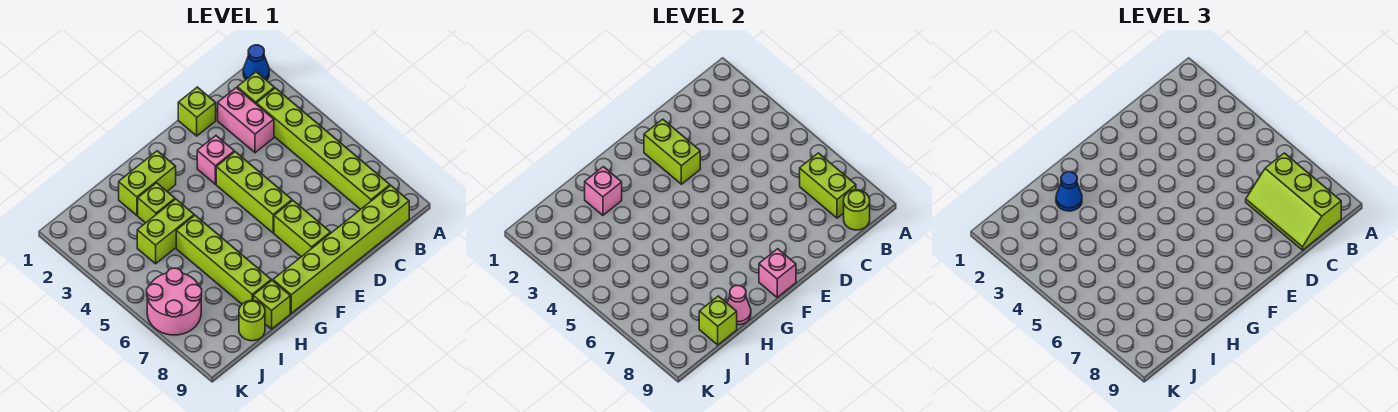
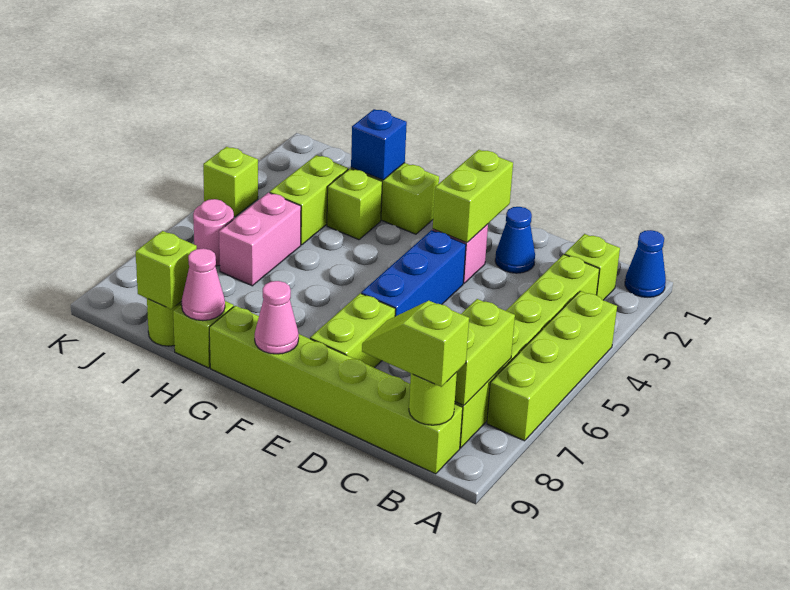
lime 2x3 slope [1246,153,1341,250] -> lime 1x2 slope [362,301,469,387]
pink 1x2 brick [218,88,274,153] -> pink 1x2 brick moved to [219,193,301,286]
lime 1x1 brick [178,87,216,136] -> lime 1x1 brick moved to [203,147,258,217]
lime 1x3 brick [216,152,292,233] -> blue 1x3 brick [361,230,466,316]
pink 1x1 brick [759,249,796,297] -> pink 1x1 cone [255,281,299,354]
pink 1x1 brick [585,167,622,215] -> blue 1x1 brick [351,109,407,180]
blue 1x1 cone [1056,172,1082,211] -> blue 1x1 cone moved to [495,207,535,273]
lime 1x2 brick [137,199,194,264] -> lime 1x2 brick turned to [270,155,348,245]
lime 1x4 brick [176,215,271,304] -> lime 1x4 brick moved to [487,291,617,441]
pink 2x2 round brick [147,268,202,335] -> pink 1x1 round brick [193,199,234,266]

